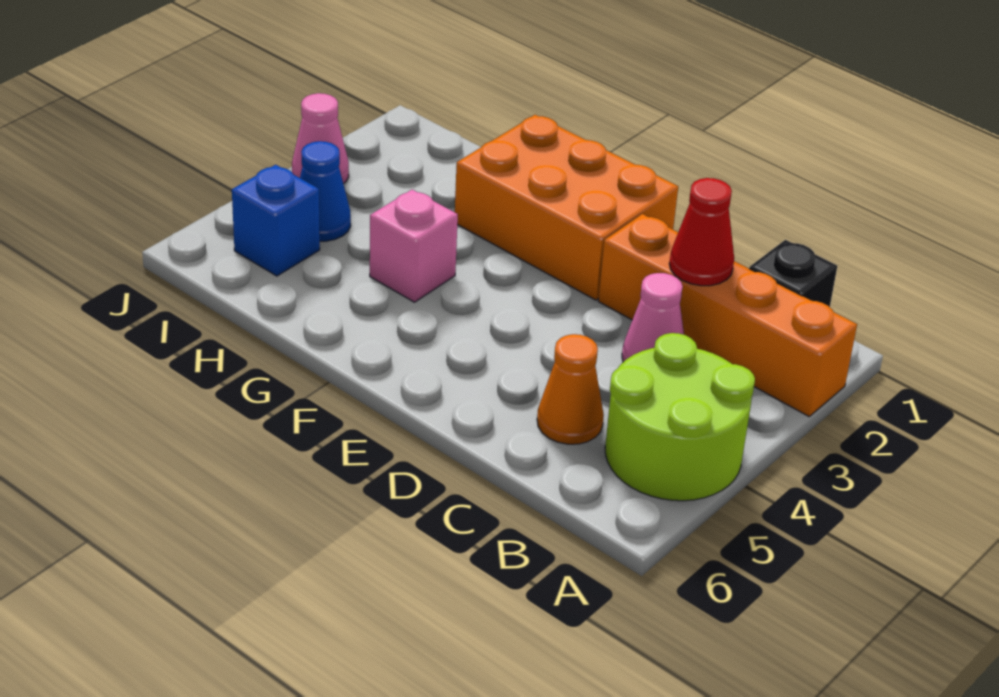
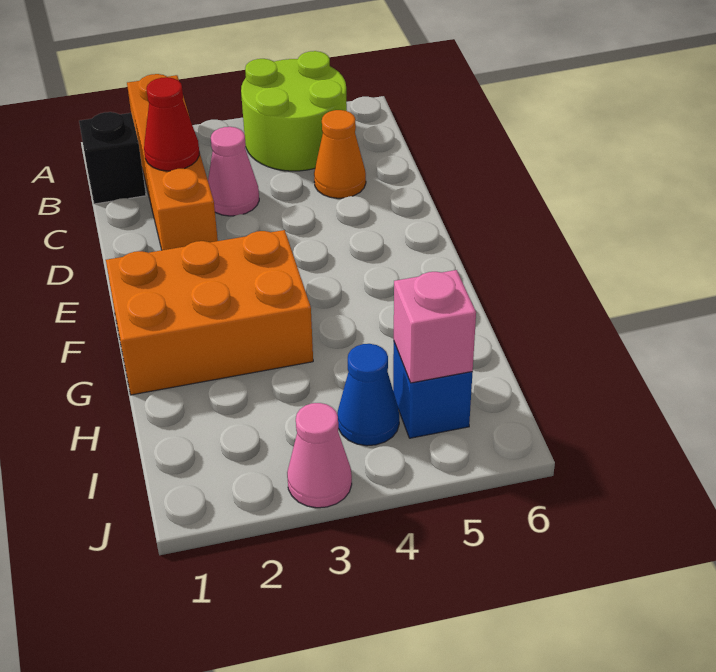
orange 2x3 brick [455,115,678,300] -> orange 2x3 brick turned to [106,230,313,395]
pink 1x1 brick [370,190,458,302] -> pink 1x1 brick moved to [394,270,476,383]

